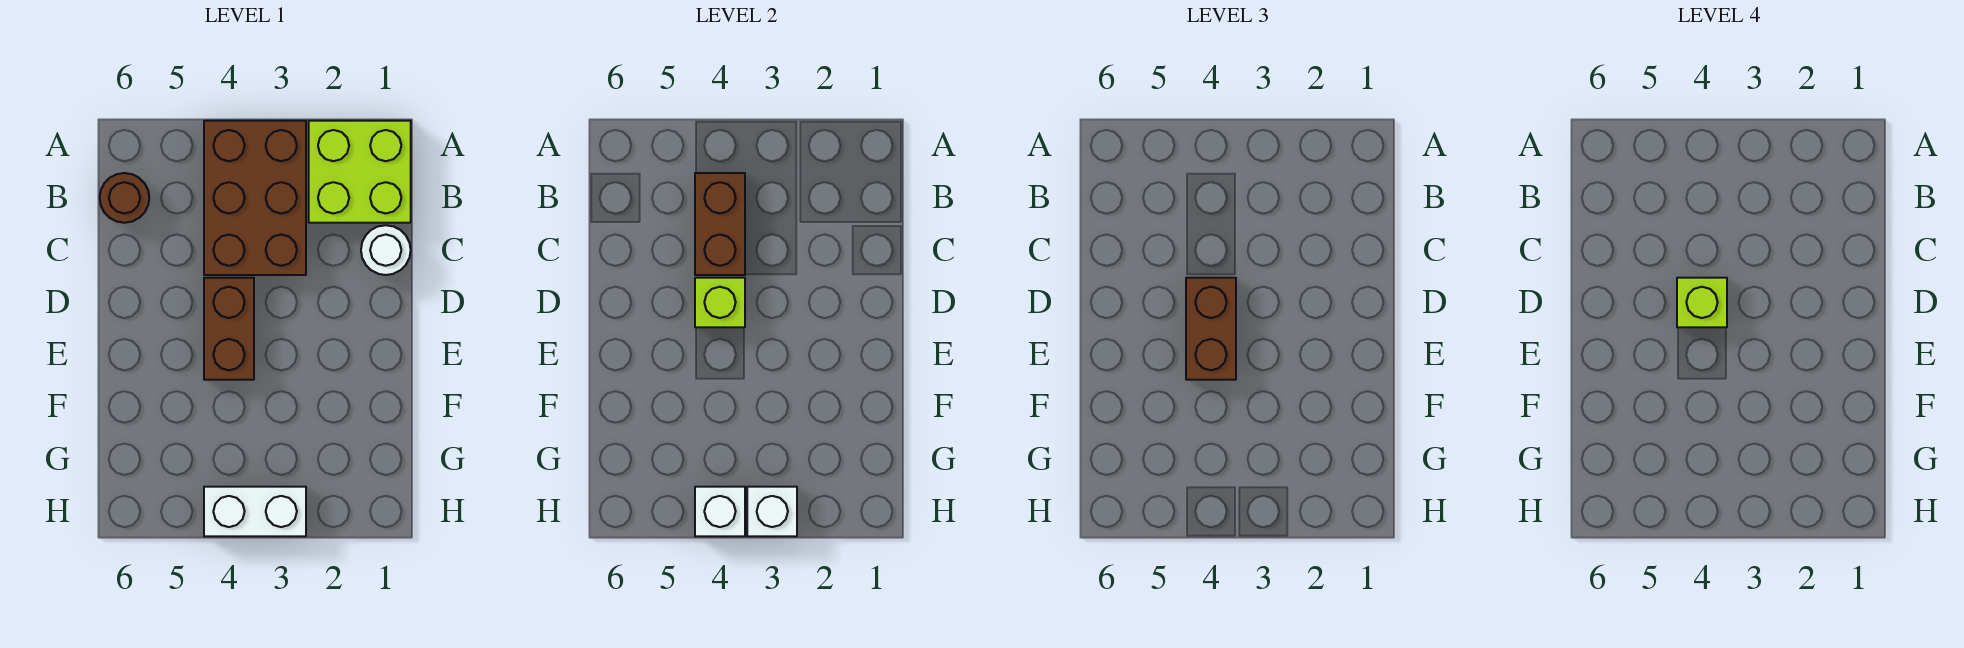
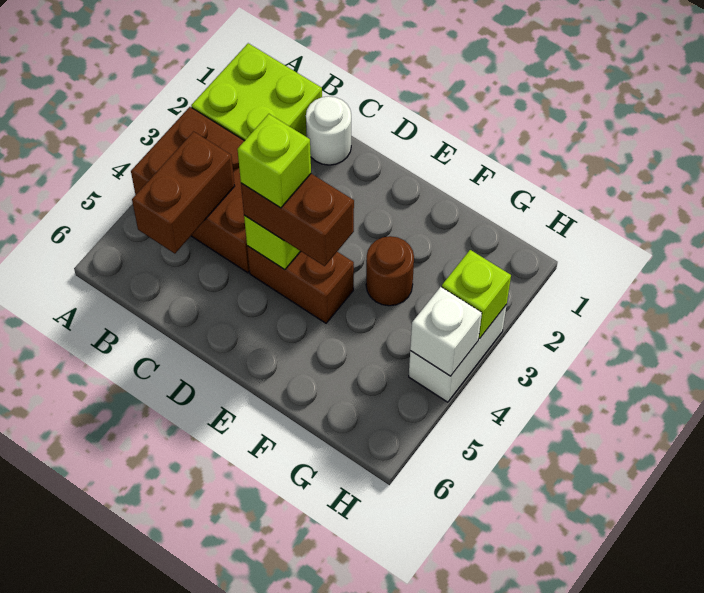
brown 1x2 brick [695,173,745,275] -> brown 1x2 brick turned to [132,131,235,254]
brown 1x1 round brick [100,173,149,223] -> brown 1x1 round brick moved to [366,236,414,306]
white 1x1 brick [747,487,797,536] -> lime 1x1 brick [442,250,511,339]

